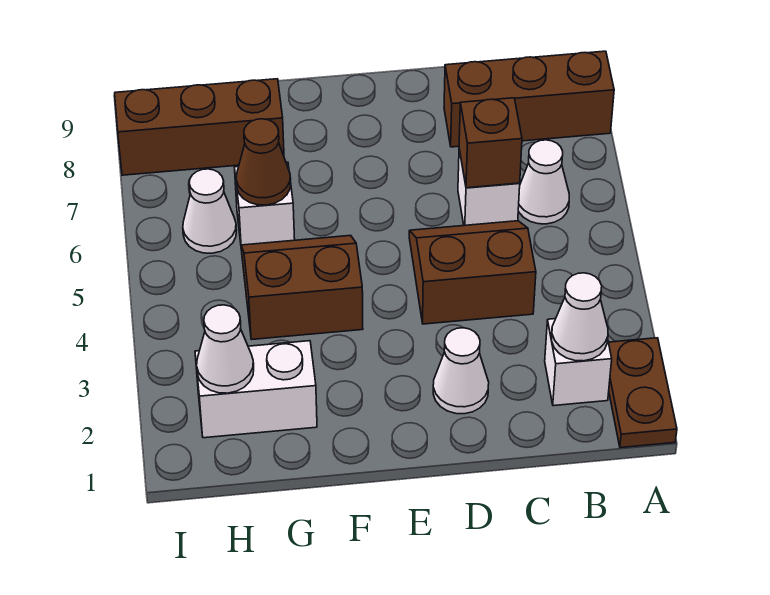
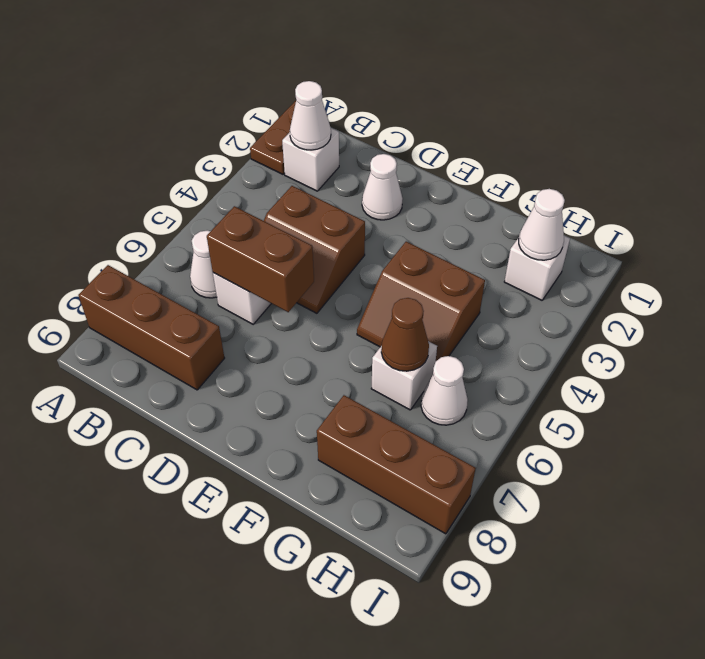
brown 1x1 brick [459,98,522,188] -> brown 1x2 brick [207,206,314,312]
white 1x2 brick [195,341,317,438] -> white 1x1 brick [504,236,570,300]

